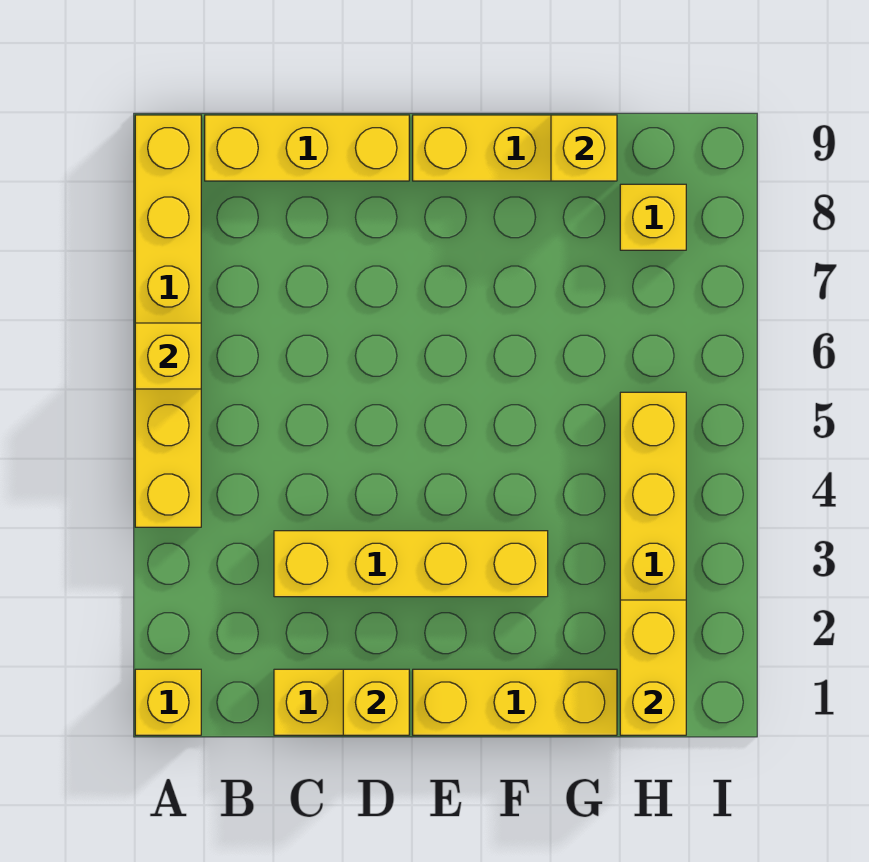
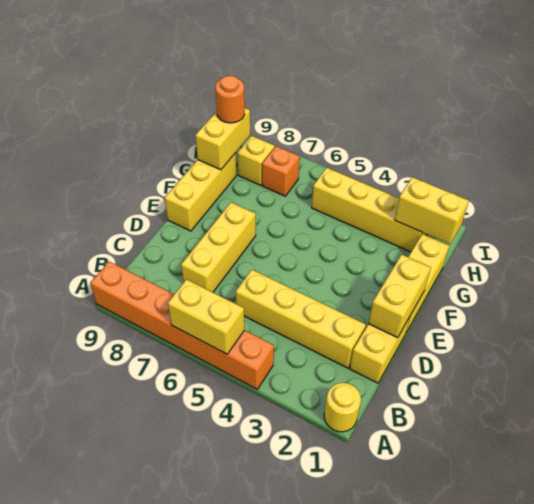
yellow 1x1 brick [135,669,201,735] -> yellow 1x1 round brick [324,383,361,432]
yellow 1x6 brick [135,115,201,527] -> orange 1x6 brick [90,262,274,389]
yellow 1x1 brick [135,323,201,389] -> yellow 1x2 brick [168,279,245,354]
yellow 1x3 brick [205,115,409,181] -> yellow 1x3 brick moved to [181,202,256,292]
yellow 1x4 brick [274,531,548,597] -> yellow 1x4 brick turned to [236,270,366,368]
yellow 1x1 brick [343,669,409,735] -> yellow 1x2 brick [368,254,431,338]
yellow 1x1 brick [551,115,617,181] -> yellow 1x2 brick [195,108,250,170]
none -> orange 1x1 brick [262,146,300,196]
none -> orange 1x1 round brick [215,76,245,123]

